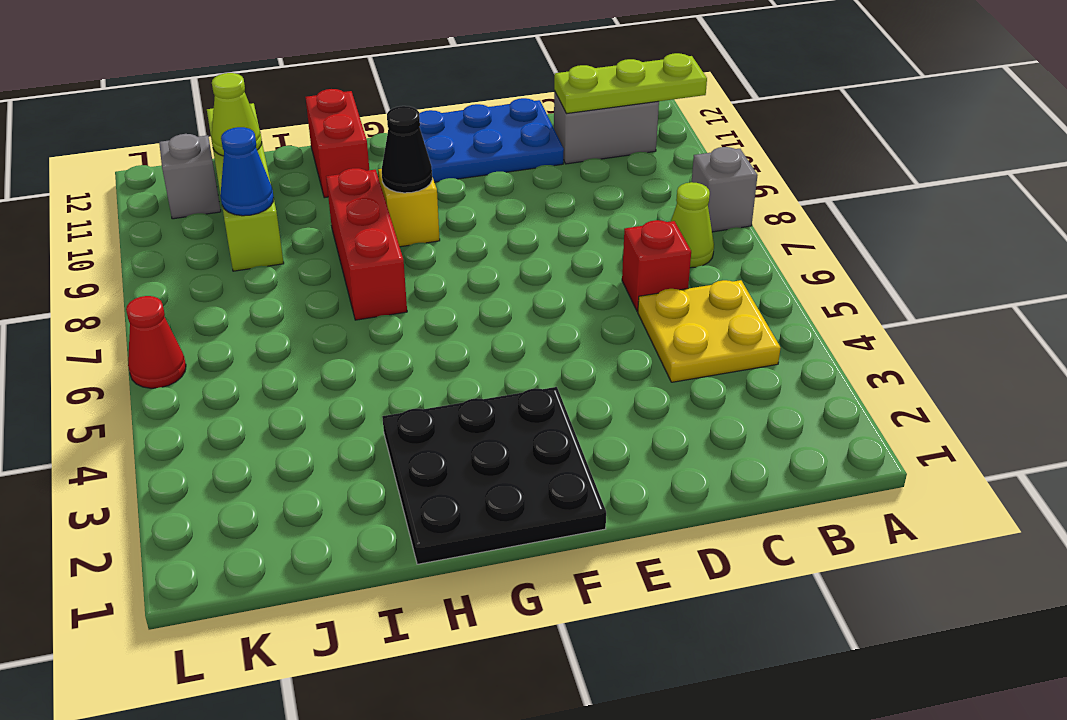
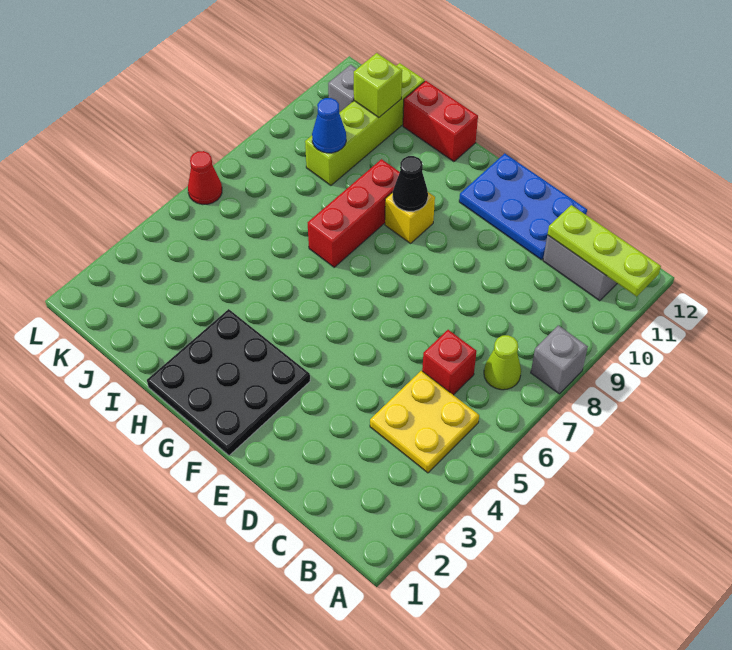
red 1x2 brick [306,89,369,198] -> red 1x2 brick turned to [403,81,478,162]
lime 1x1 cone [211,73,262,156] -> lime 1x1 brick [354,53,402,117]

